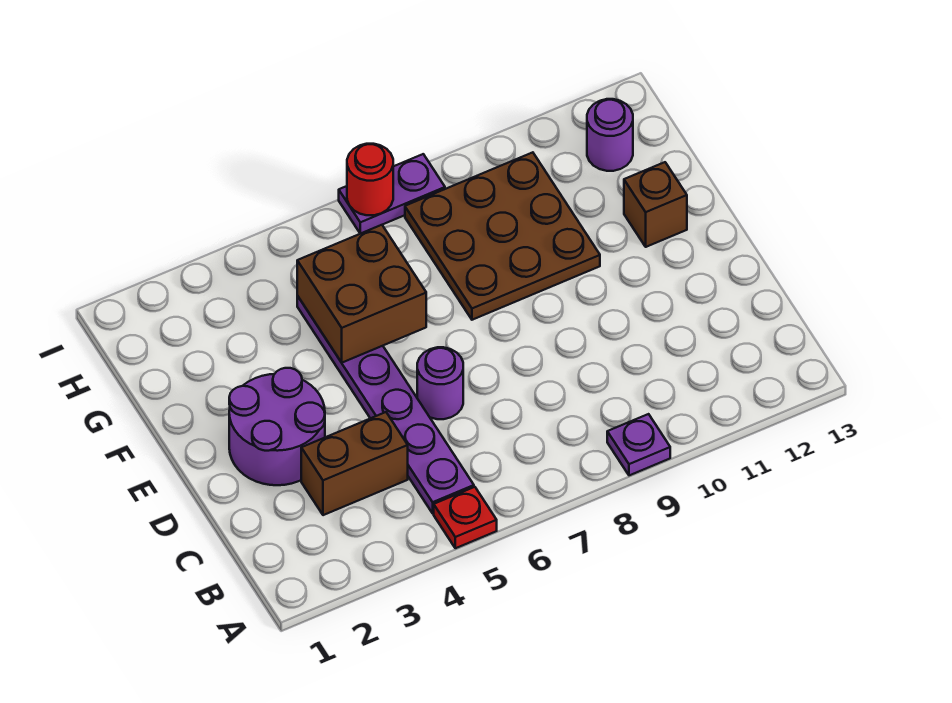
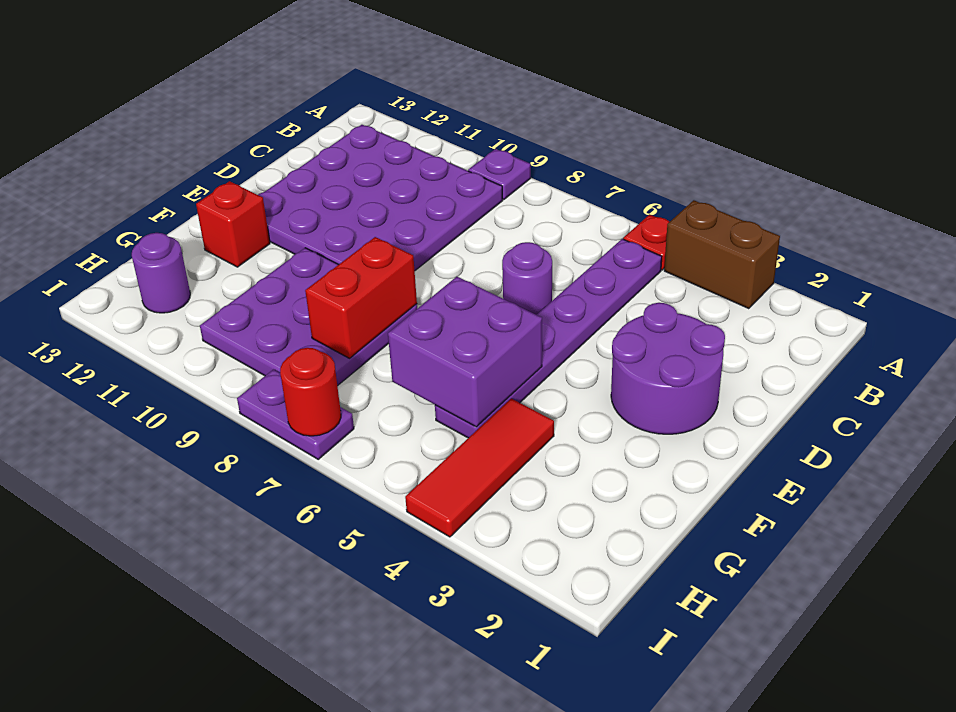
none -> purple 4x4 plate [258,125,503,270]
brown 1x2 brick [301,412,408,515] -> brown 1x2 brick moved to [664,200,780,309]
brown 2x2 brick [297,225,426,363] -> purple 2x2 brick [388,277,542,427]
brown 3x3 plate [405,152,600,320] -> purple 3x3 plate [200,248,417,386]
none -> red 1x2 brick [305,237,417,358]
brown 1x1 brick [624,162,687,247] -> red 1x1 brick [196,181,270,267]
none -> red 1x3 tile [405,399,554,537]

